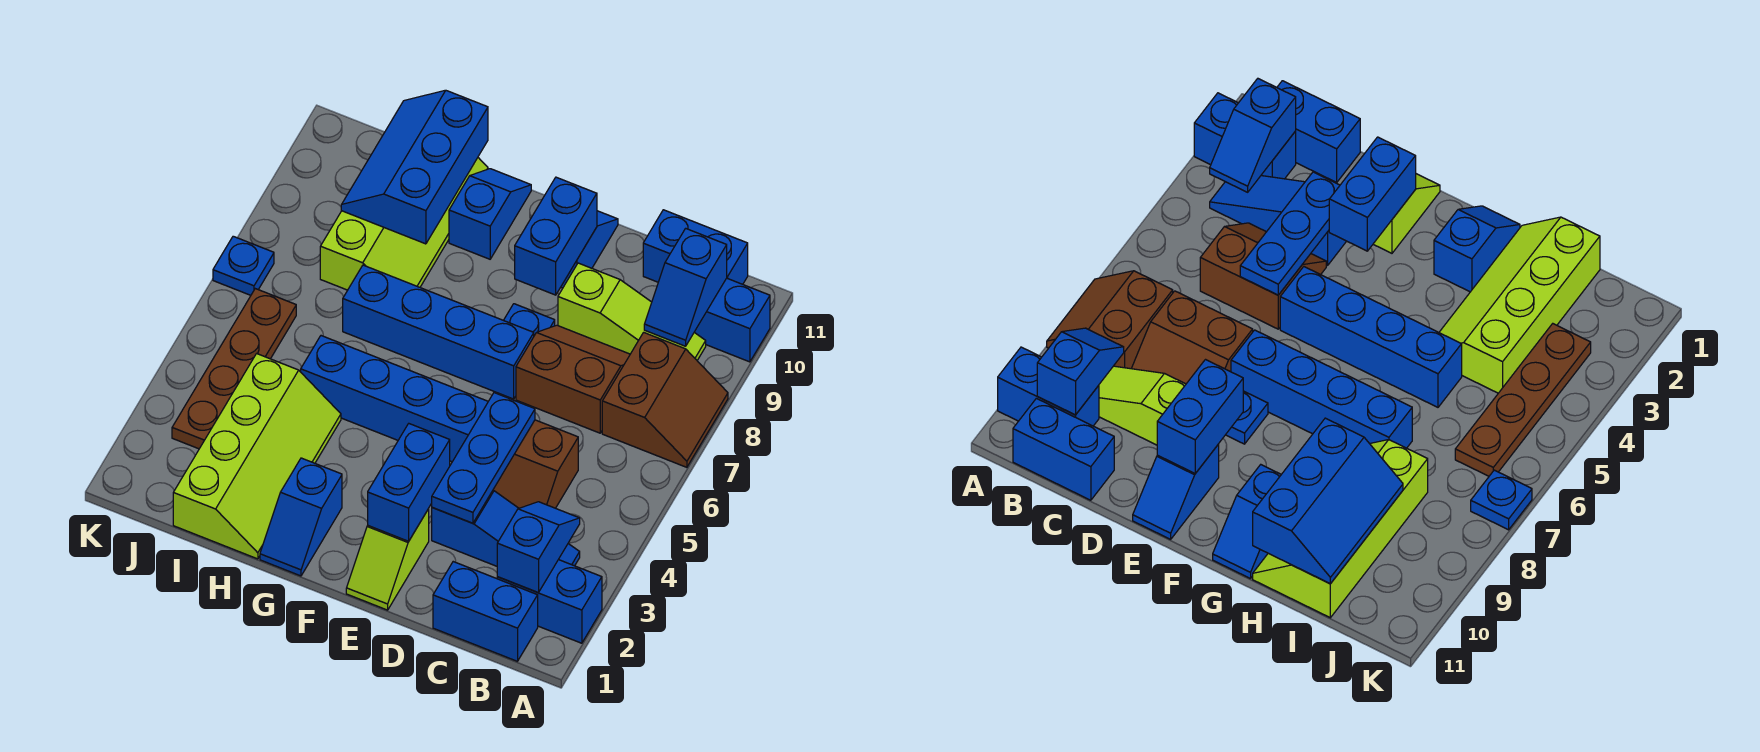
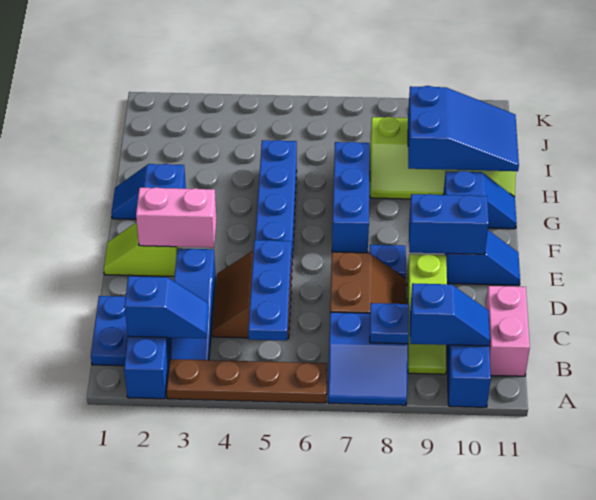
brown 2x2 slope [602,332,728,467] -> blue 2x2 slope [328,312,408,405]
blue 1x2 brick [433,562,538,661] -> blue 1x2 plate [91,296,128,366]
blue 1x2 slope [644,228,727,346] -> blue 1x2 slope turned to [410,283,490,346]
blue 1x2 brick [643,210,748,284] -> pink 1x2 brick [486,286,530,376]
blue 1x3 plate [432,393,535,523] -> blue 1x3 plate turned to [248,240,291,341]
blue 1x2 brick [368,424,450,541] -> pink 1x2 brick [136,187,217,248]
blue 1x4 brick [343,265,534,399] -> blue 1x3 brick [332,142,370,253]
lime 2x4 slope [173,354,341,559] -> none
blue 2x3 slope [341,90,488,244] -> blue 2x3 slope turned to [408,86,519,171]
brown 1x4 plate [172,289,296,449] -> brown 1x4 plate moved to [167,359,327,403]
blue 1x1 plate [213,236,274,295] -> blue 1x1 plate moved to [370,303,409,344]

